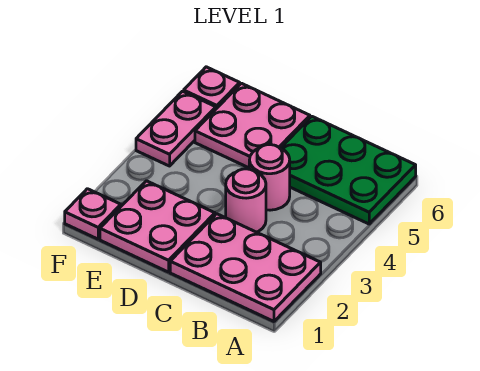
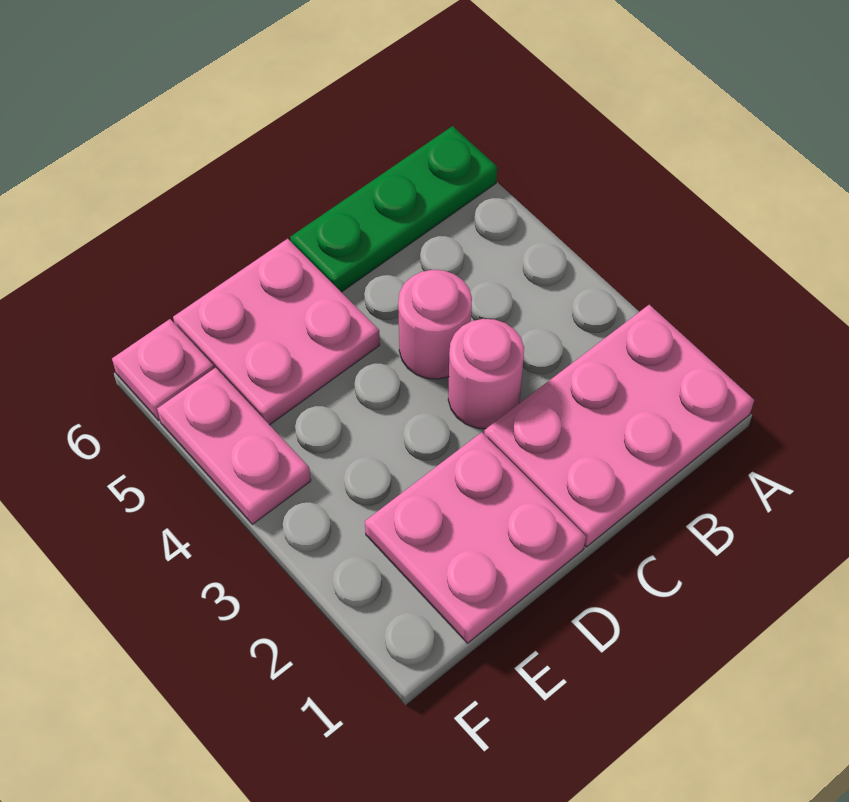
green 2x3 plate [281,116,416,224] -> green 1x3 plate [290,126,497,292]
pink 1x1 plate [65,189,121,239] -> none

